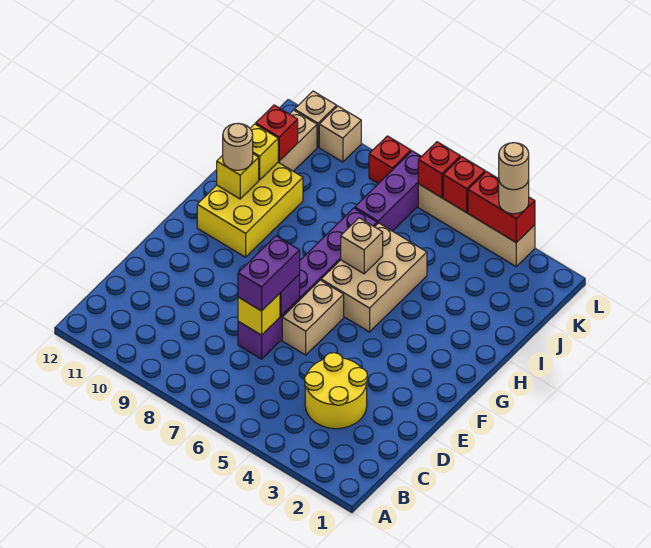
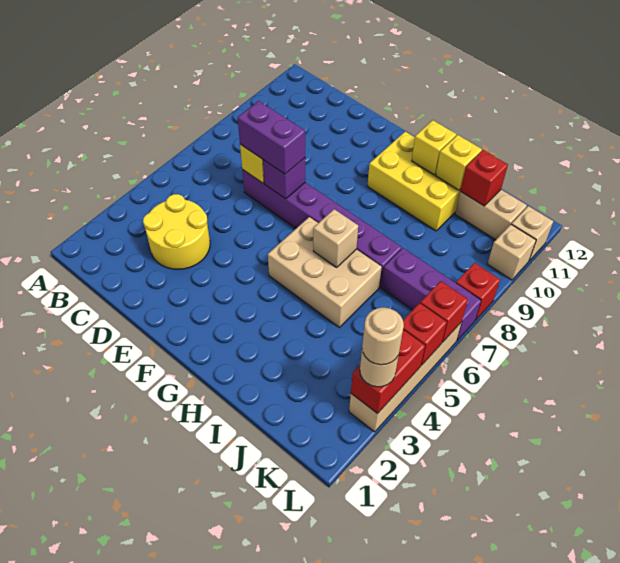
tan 1x2 brick [282,280,344,355] -> none
tan 1x1 round brick [223,123,253,170] -> none

